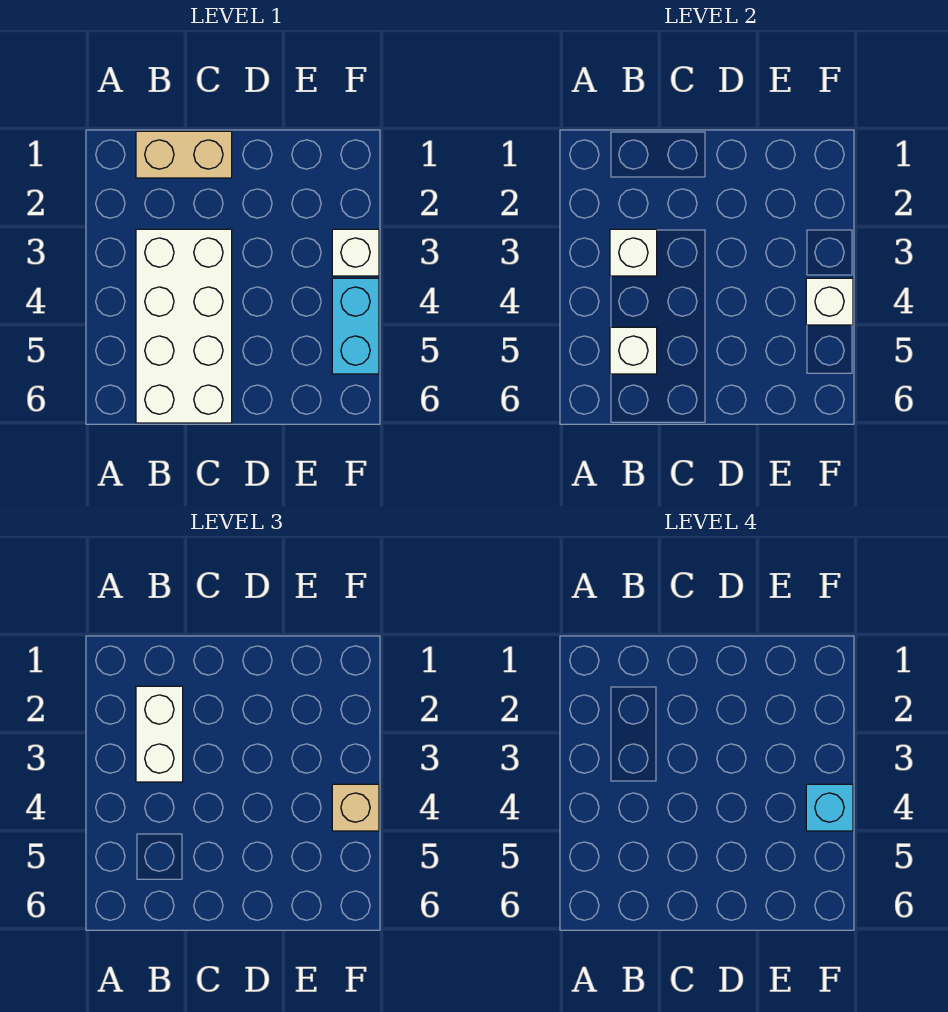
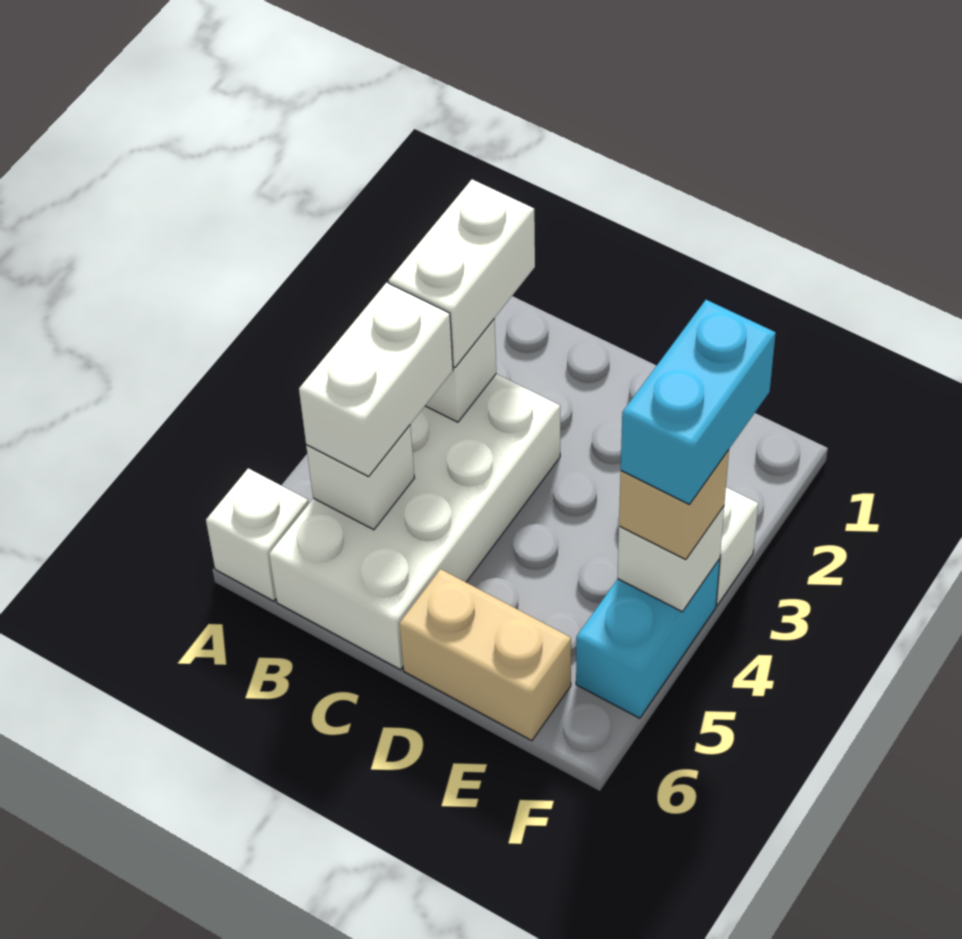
none -> white 1x1 brick [206,468,309,601]
tan 1x2 brick [136,131,232,178] -> tan 1x2 brick moved to [399,569,571,741]
none -> white 1x2 brick [299,282,453,477]
cyan 1x1 brick [806,784,853,831] -> cyan 1x2 brick [621,300,776,505]

